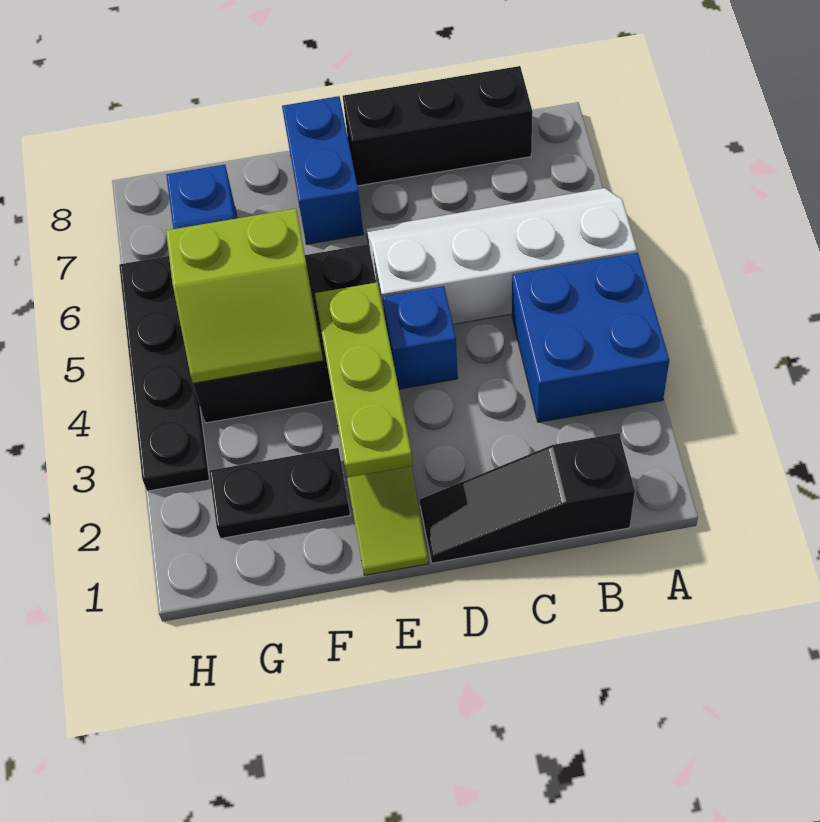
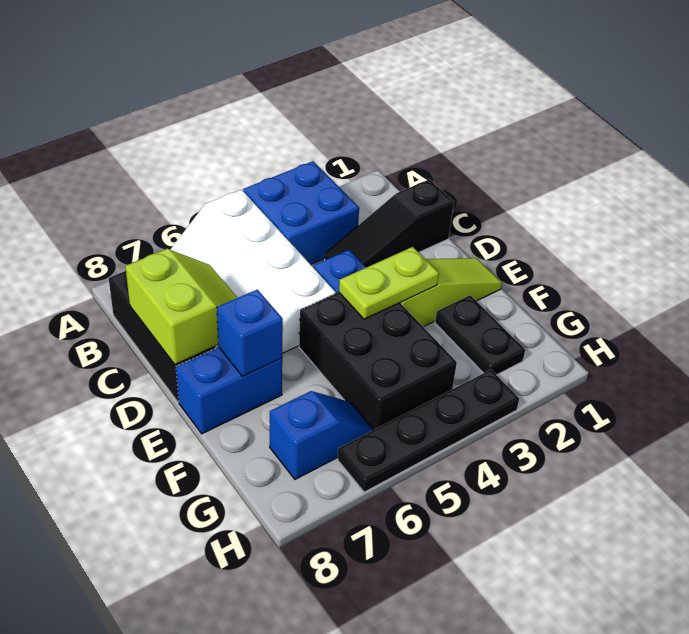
black 1x3 slope [420,433,635,563] -> black 1x3 slope turned to [325,179,454,267]
lime 1x3 plate [315,282,413,478] -> lime 1x2 plate [339,247,439,319]
none -> blue 1x1 brick [217,289,283,376]
lime 2x2 slope [166,209,323,383] -> lime 2x2 slope moved to [125,249,237,365]

